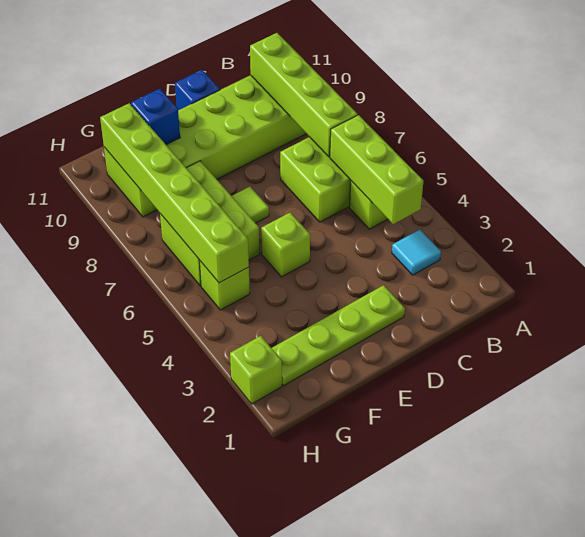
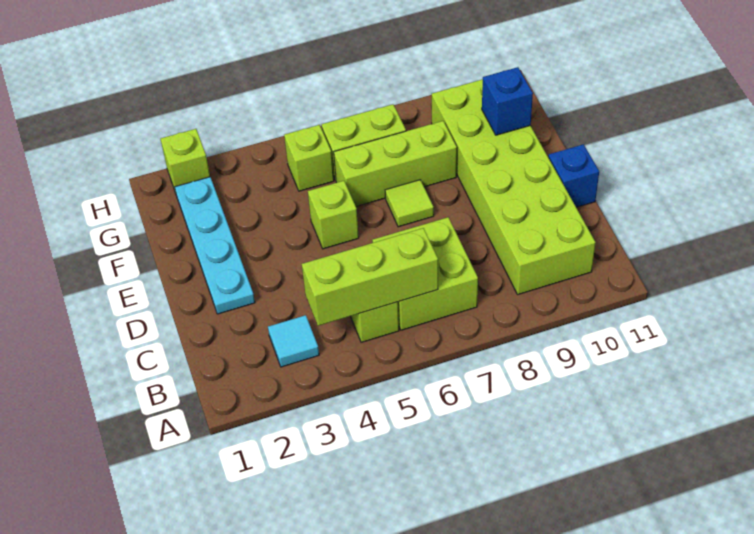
lime 1x4 brick [250,33,358,157] -> none
lime 1x4 plate [272,285,405,386] -> cyan 1x4 plate [175,177,255,314]
lime 1x6 brick [100,103,249,283] -> none

